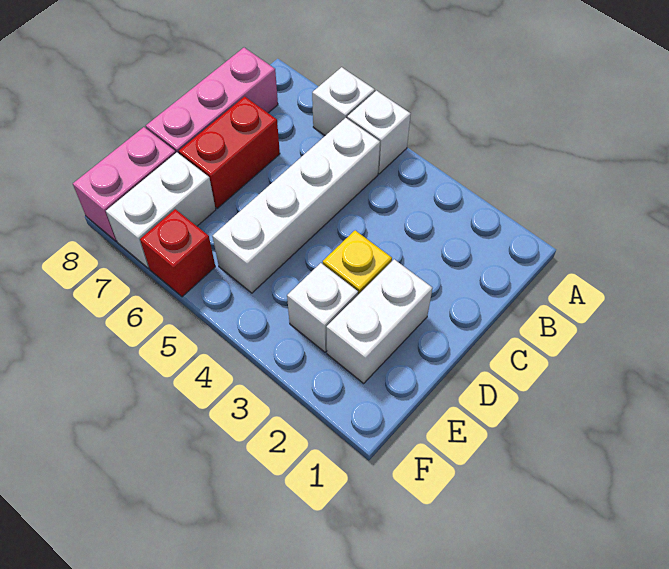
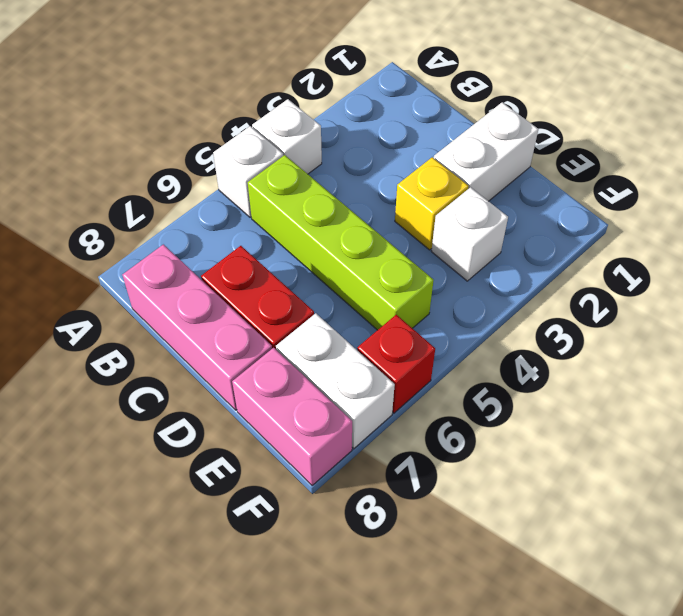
white 1x1 brick [312,67,375,136] -> white 1x1 brick moved to [252,99,322,174]
white 1x4 brick [213,118,380,293] -> lime 1x4 brick [248,155,434,330]
white 1x2 brick [326,259,432,383] -> white 1x2 brick turned to [434,102,538,201]

